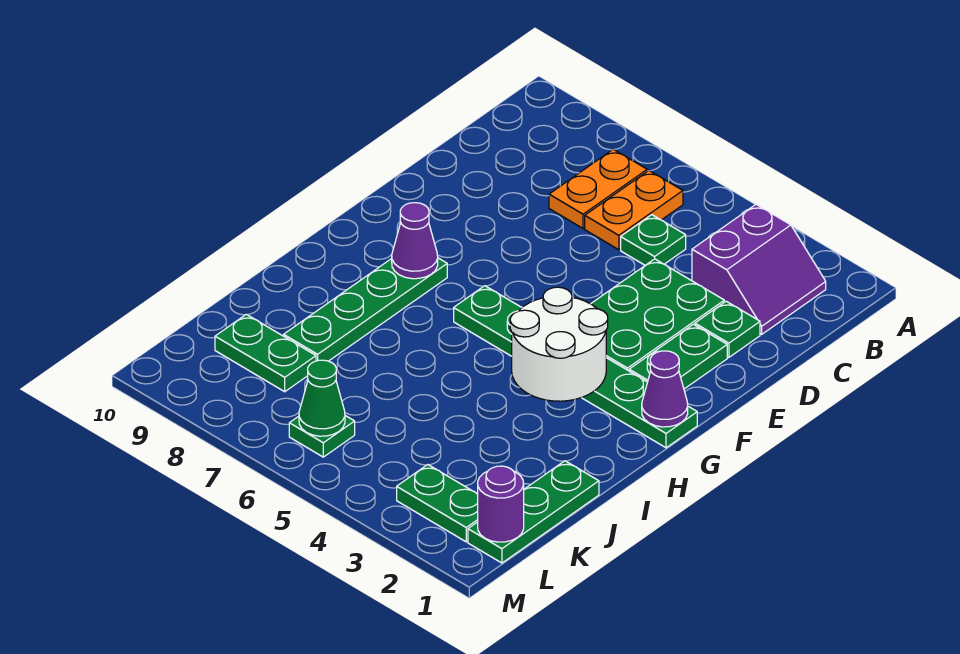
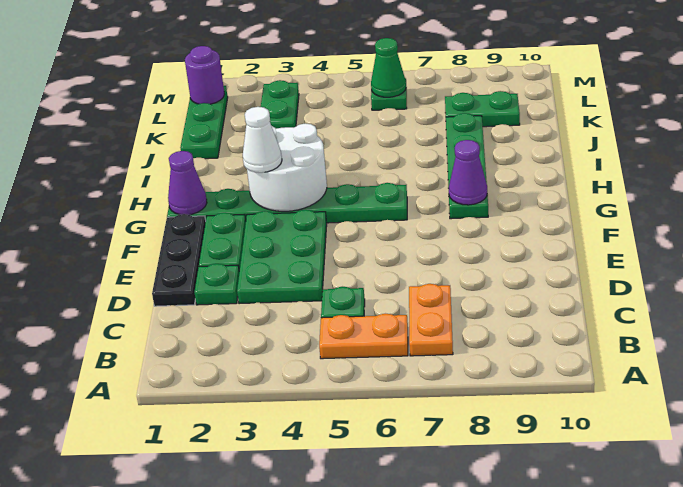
purple 2x2 slope [692,204,826,334] -> none
orange 1x2 plate [585,171,683,250] -> orange 1x2 plate turned to [319,314,408,359]
none -> black 1x3 plate [152,214,206,306]
none -> white 1x1 cone [243,107,282,173]
green 1x2 plate [397,465,478,542] -> green 1x2 plate turned to [261,80,299,129]

